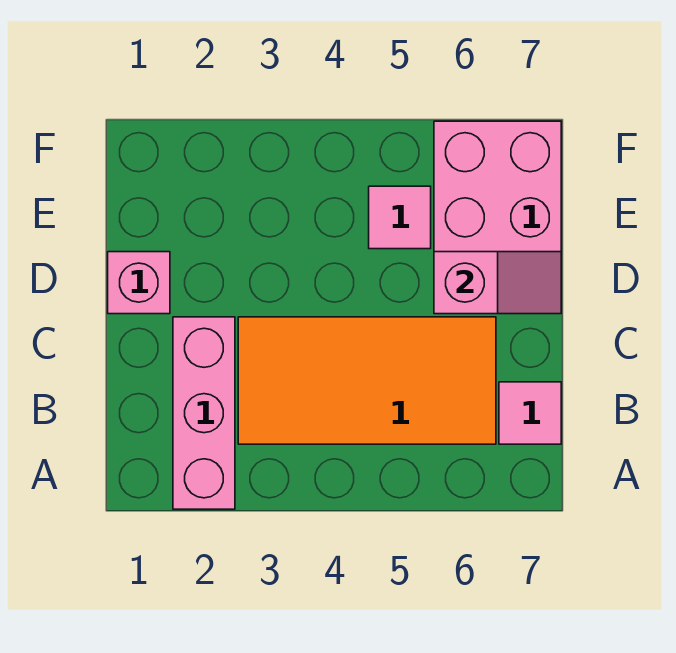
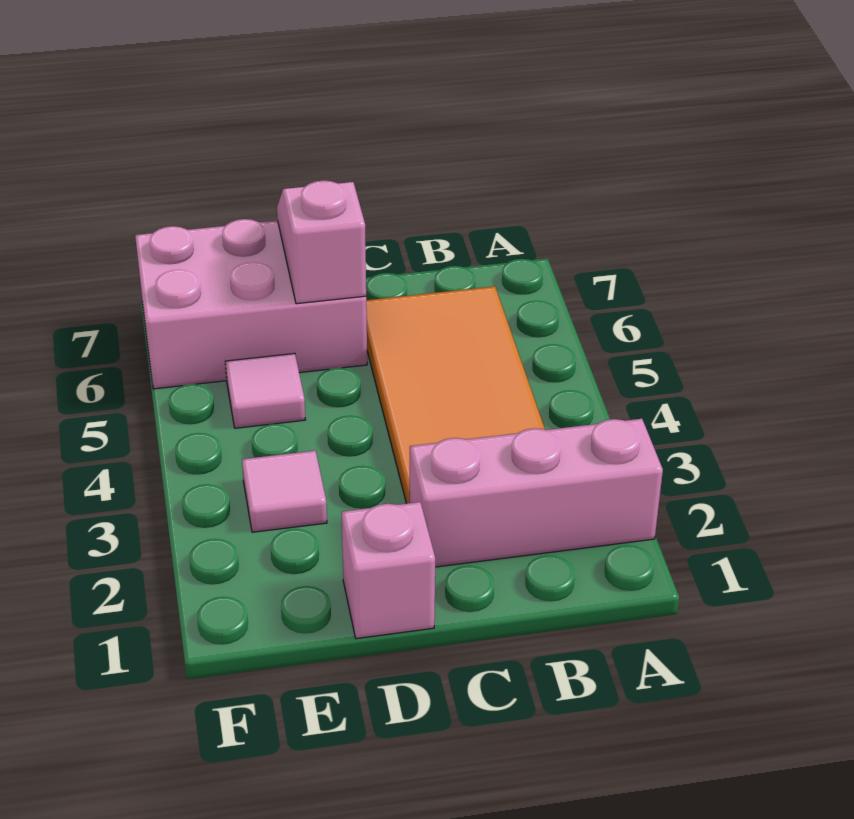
pink 1x1 tile [499,382,561,444] -> pink 1x1 tile moved to [242,451,327,532]

